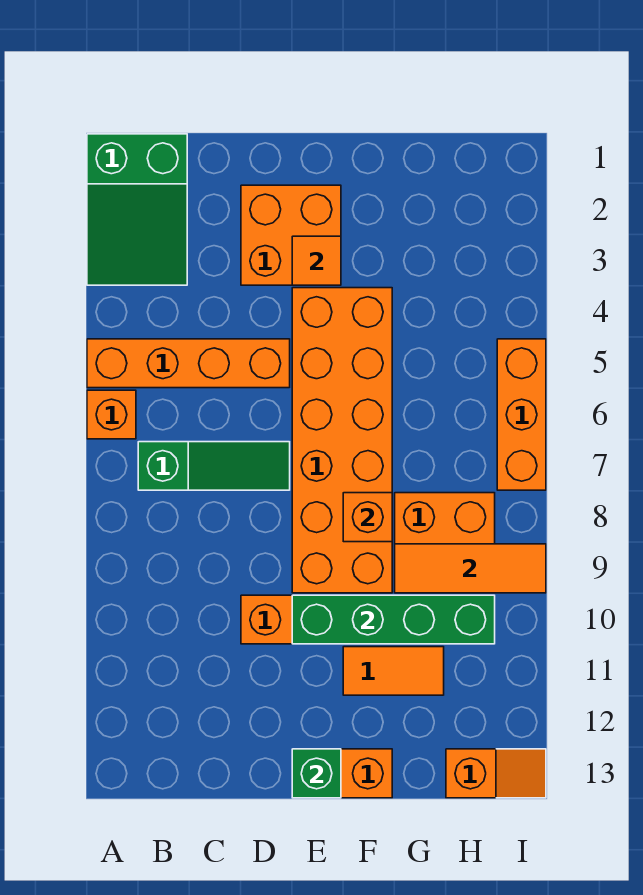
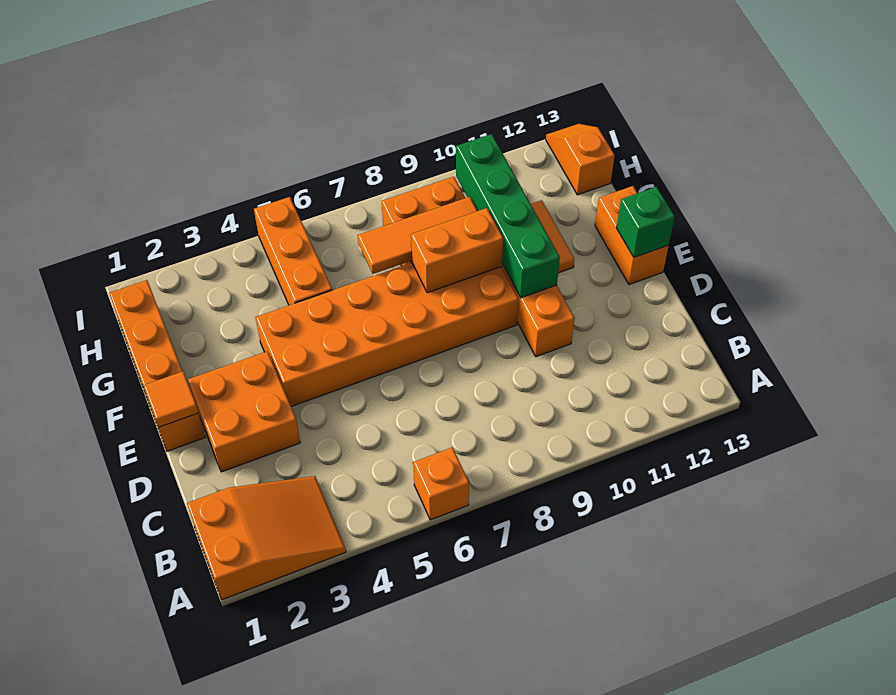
green 2x3 slope [87,134,187,285] -> orange 2x3 slope [187,476,346,600]
orange 1x4 brick [87,339,290,388] -> orange 1x4 brick moved to [109,280,205,451]
green 1x3 slope [138,442,290,490] -> none
orange 1x1 tile [292,236,341,285] -> orange 1x1 tile moved to [143,371,198,427]
orange 1x1 brick [343,493,392,542] -> orange 1x2 brick [411,208,503,293]
orange 1x3 tile [395,544,546,593] -> orange 1x3 tile turned to [358,197,477,274]
orange 1x3 brick [497,339,546,490] -> orange 1x3 brick turned to [254,197,332,305]

